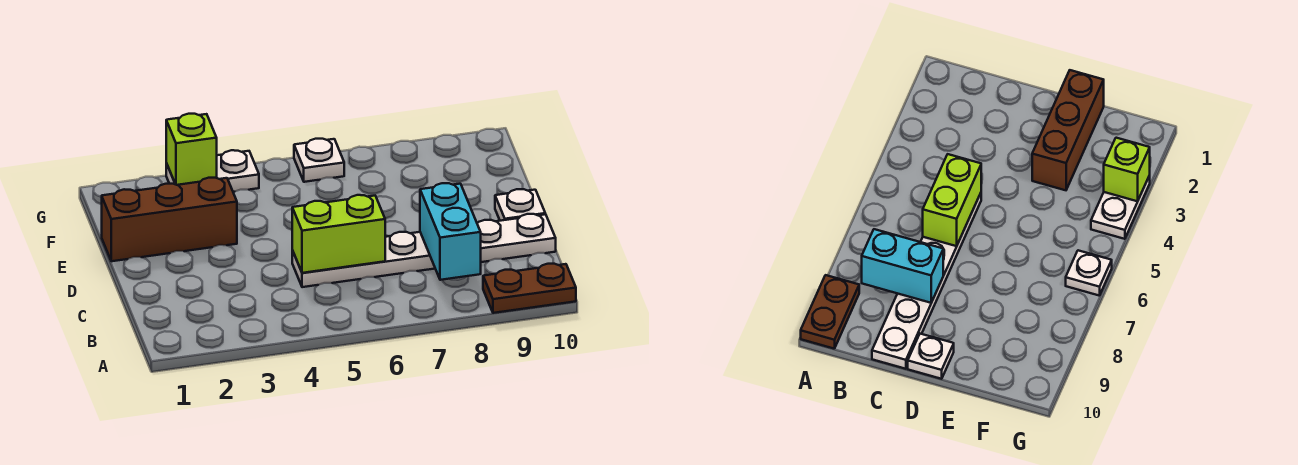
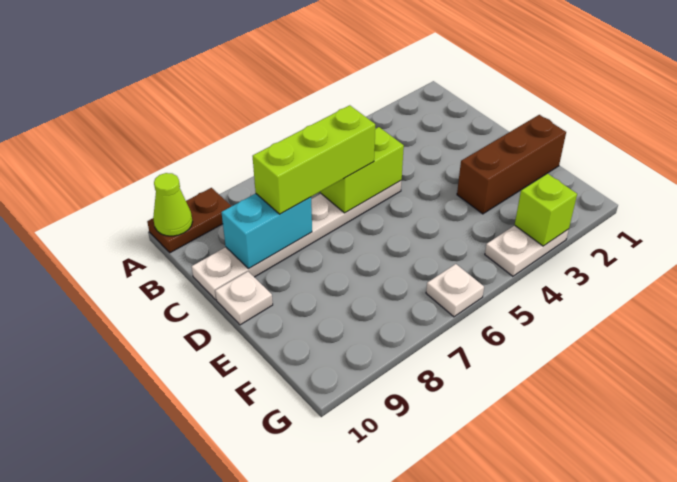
none -> lime 1x1 cone [153,173,193,236]
cyan 1x2 brick [420,183,481,280] -> cyan 1x2 brick turned to [221,193,312,269]
none -> lime 1x3 brick [253,105,375,214]

